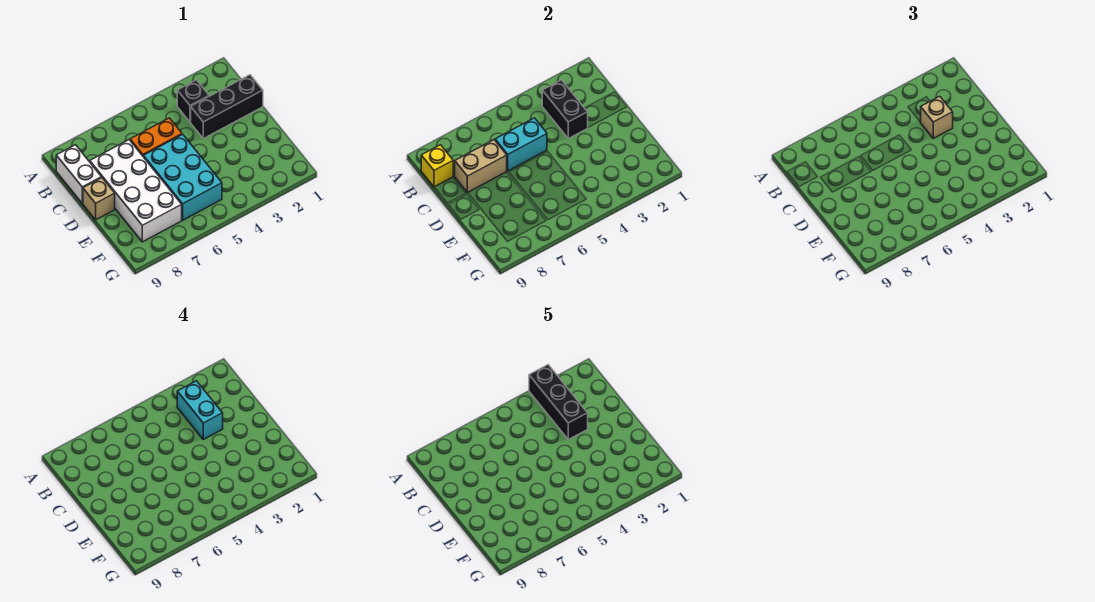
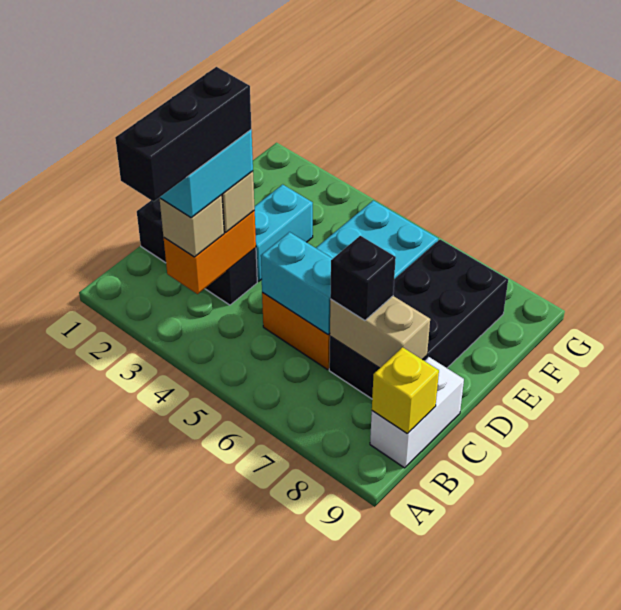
black 1x1 brick [177,80,209,122] -> black 1x1 brick moved to [330,236,396,321]
black 1x2 brick [542,80,588,138] -> orange 1x2 brick [164,211,256,294]
white 2x4 brick [90,140,182,242] -> black 2x4 brick [329,240,508,399]
none -> cyan 1x2 brick [254,184,313,281]
tan 1x1 brick [83,178,115,220] -> tan 1x1 brick moved to [159,195,224,257]

